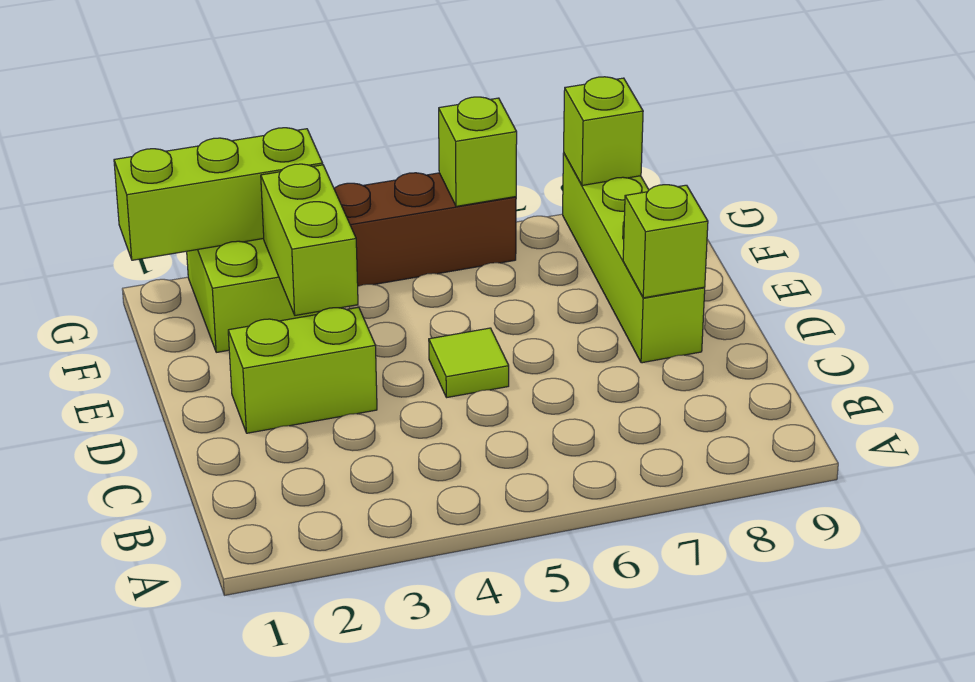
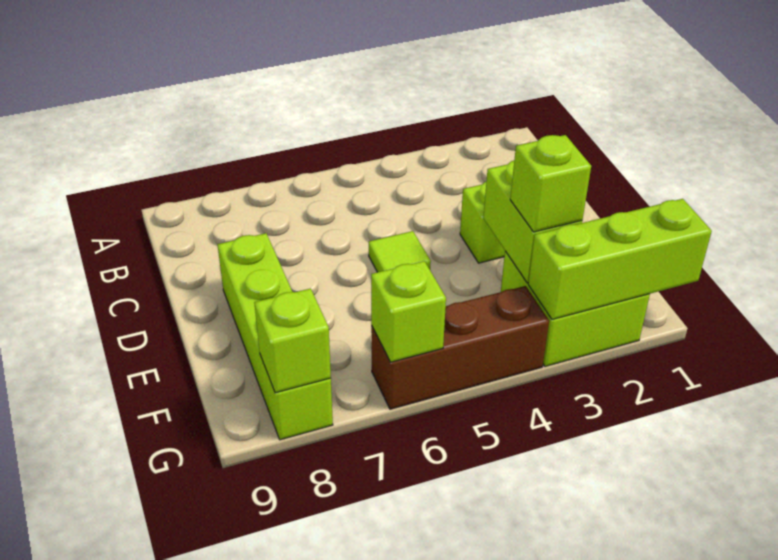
lime 1x1 brick [623,185,708,298] -> lime 1x1 brick moved to [510,135,591,232]

